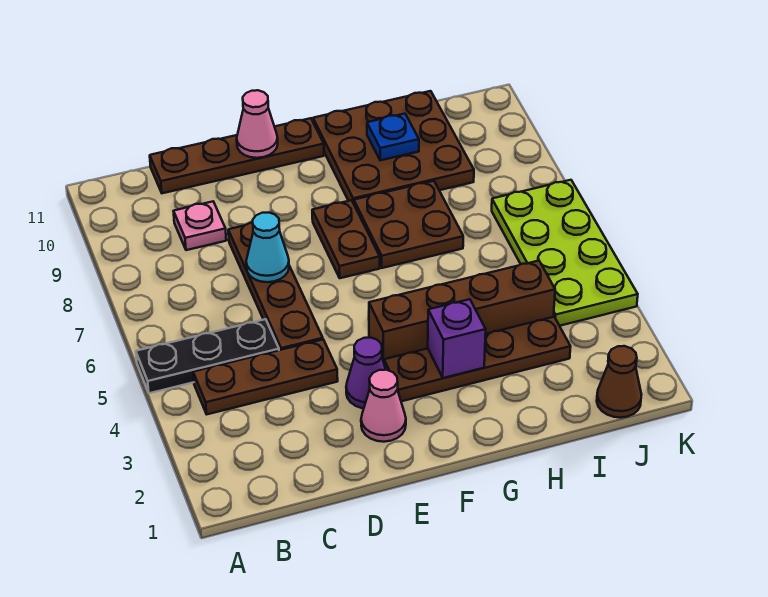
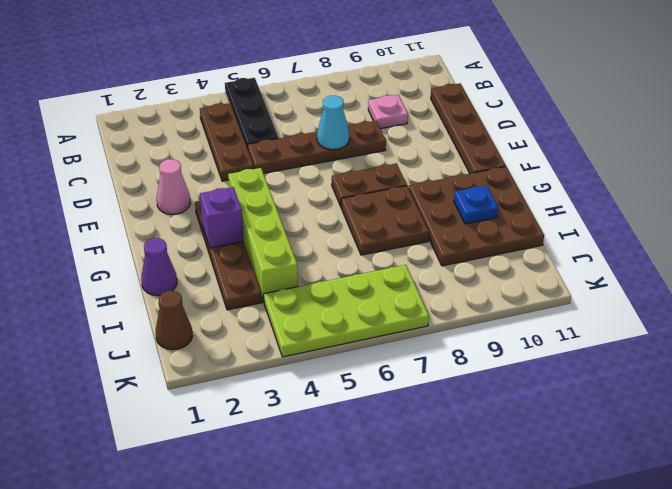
purple 1x1 cone [346,338,386,408] -> purple 1x1 cone moved to [141,238,177,296]
pink 1x1 cone [237,90,278,158] -> none
brown 1x4 brick [369,261,555,362] -> lime 1x4 brick [228,168,298,302]

